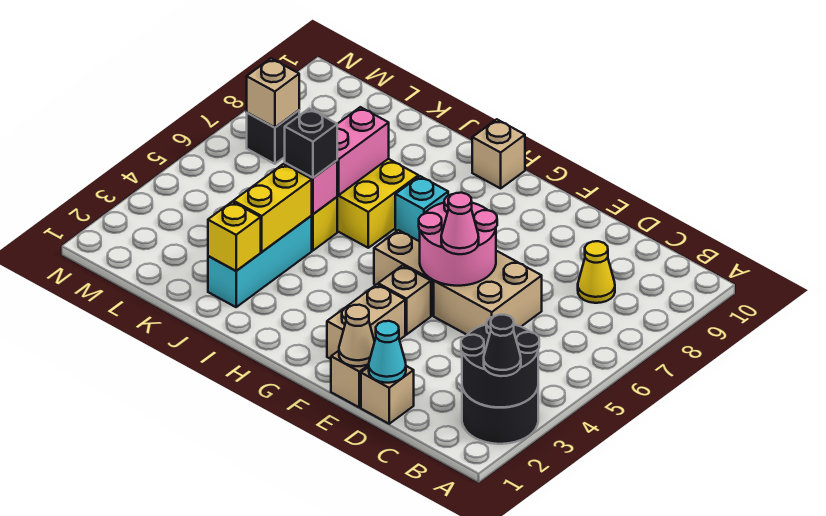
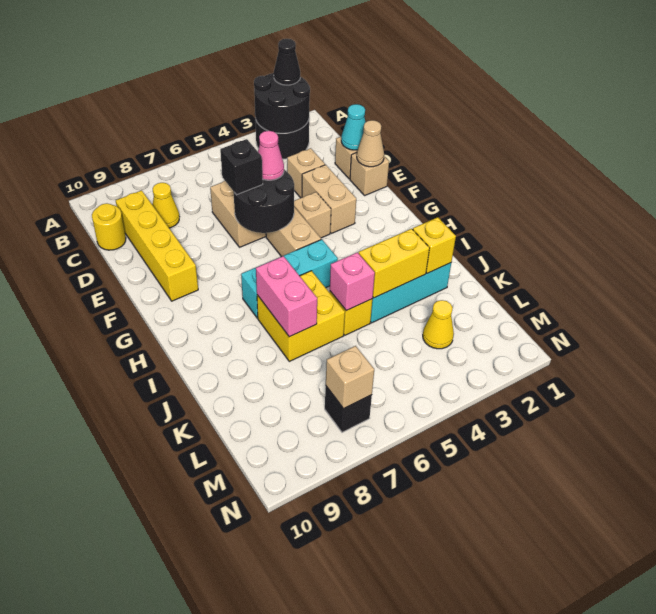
none -> yellow 1x4 brick [116,190,198,301]
none -> yellow 1x1 round brick [92,203,126,250]
pink 2x2 round brick [419,194,497,286] -> black 2x2 round brick [233,170,294,233]
tan 1x2 brick [327,284,405,359] -> tan 1x2 brick turned to [302,165,356,233]
cyan 1x1 brick [395,176,448,242] -> cyan 1x3 brick [241,239,338,318]
tan 1x1 brick [472,119,525,188] -> tan 1x1 brick moved to [287,148,325,198]
black 1x1 brick [285,109,337,178] -> black 1x1 brick moved to [220,139,263,195]
pink 1x2 brick [337,107,389,195] -> pink 1x2 brick turned to [256,256,317,337]
none -> yellow 1x1 cone [423,300,454,349]

